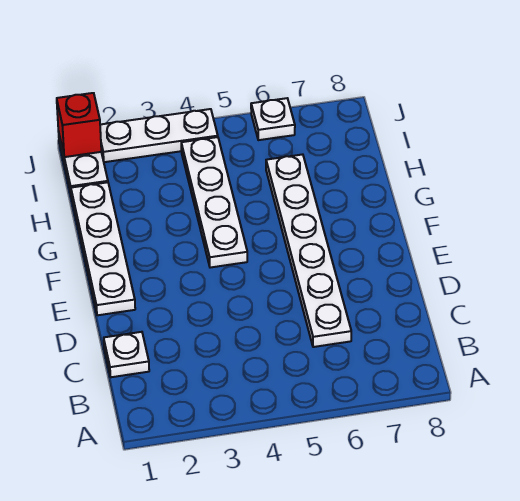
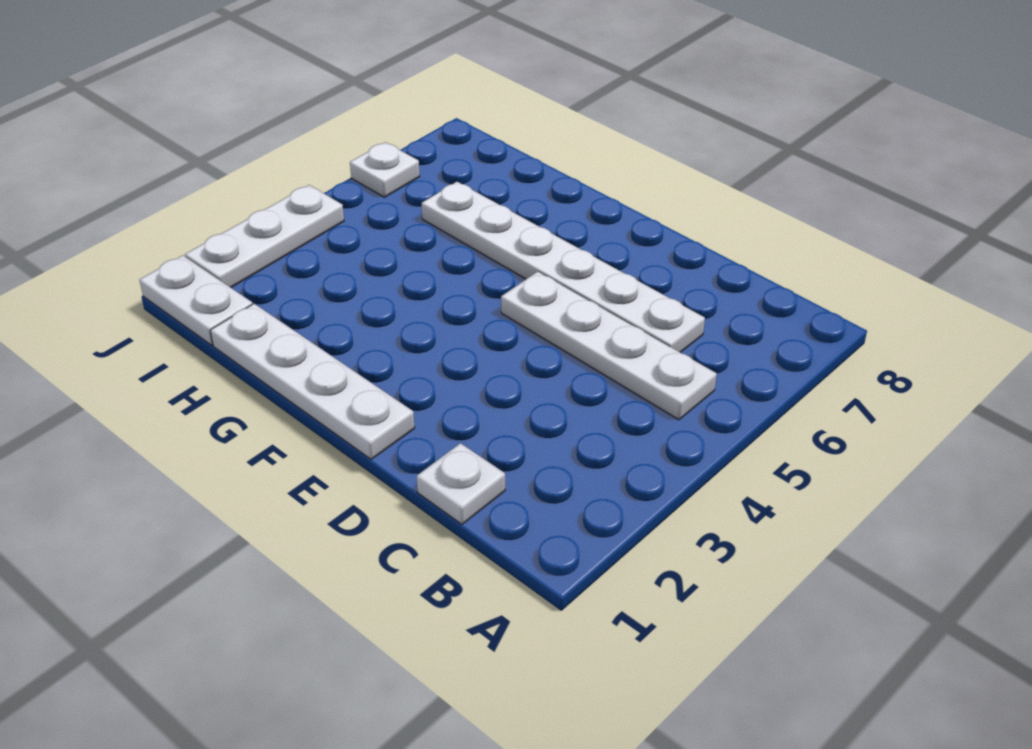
white 1x4 plate [181,137,247,268] -> white 1x4 plate moved to [501,272,717,420]
red 1x1 brick [57,93,101,157] -> none

